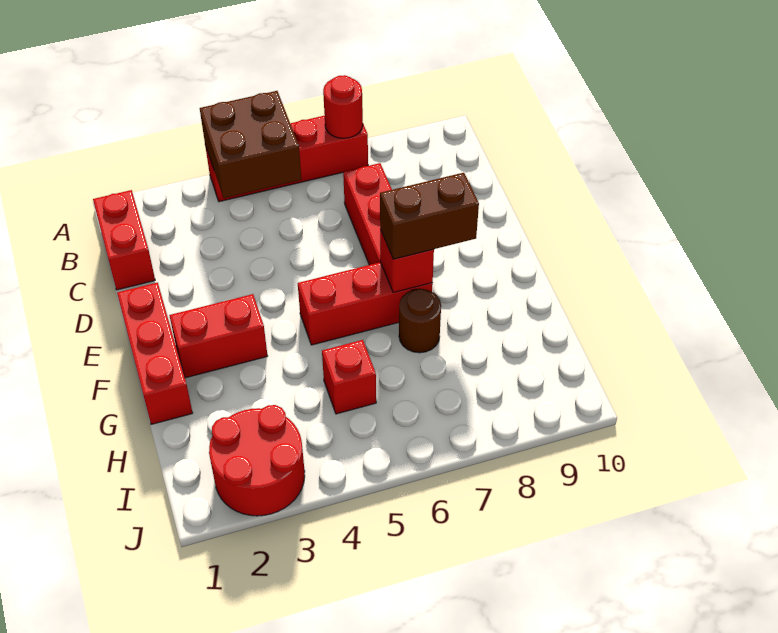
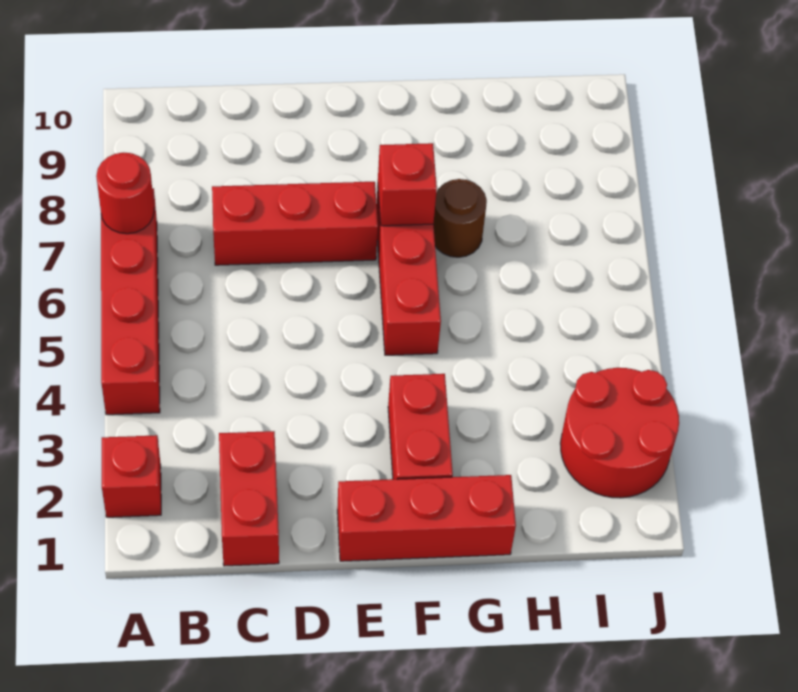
brown 2x2 brick [200,91,301,198] -> none
red 1x2 brick [93,190,155,290] -> red 1x2 brick turned to [219,431,279,566]
brown 1x2 brick [380,173,479,259] -> none
red 1x1 brick [322,340,376,414] -> red 1x1 brick moved to [102,435,161,517]

